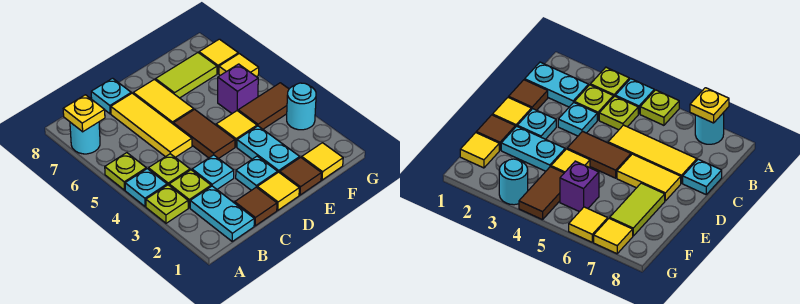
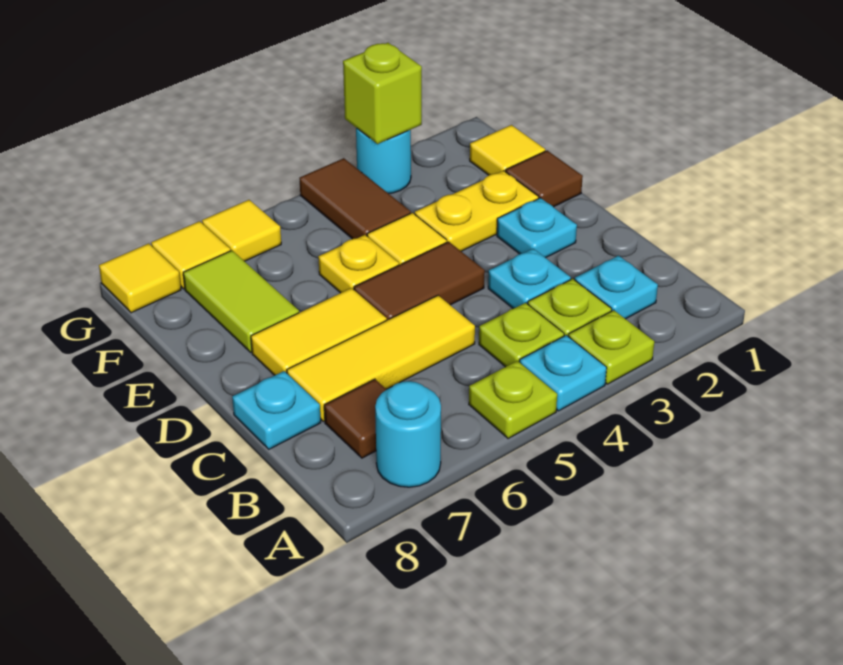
yellow 1x1 plate [63,95,105,132] -> yellow 1x1 plate moved to [318,235,399,293]
cyan 1x2 plate [190,186,254,241] -> cyan 1x1 plate [575,256,658,319]
brown 1x1 tile [235,187,277,226] -> brown 1x1 tile moved to [324,379,387,458]
yellow 1x1 tile [257,172,299,210] -> yellow 1x1 tile moved to [99,243,181,313]
cyan 1x2 plate [237,126,300,173] -> yellow 1x2 plate [415,171,539,251]
purple 1x1 brick [218,64,258,113] -> none
none -> lime 1x1 brick [343,43,422,144]

